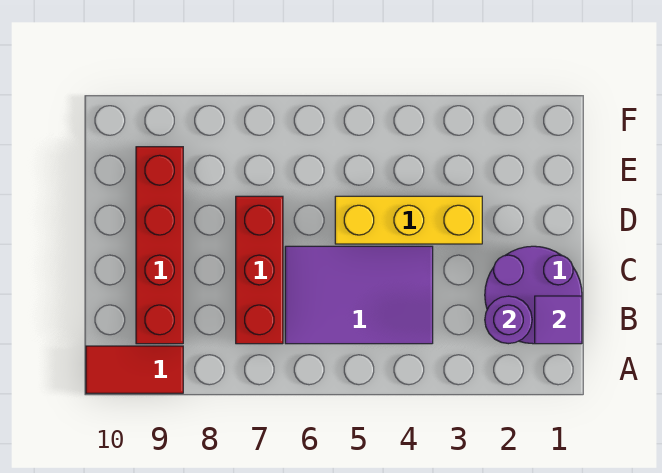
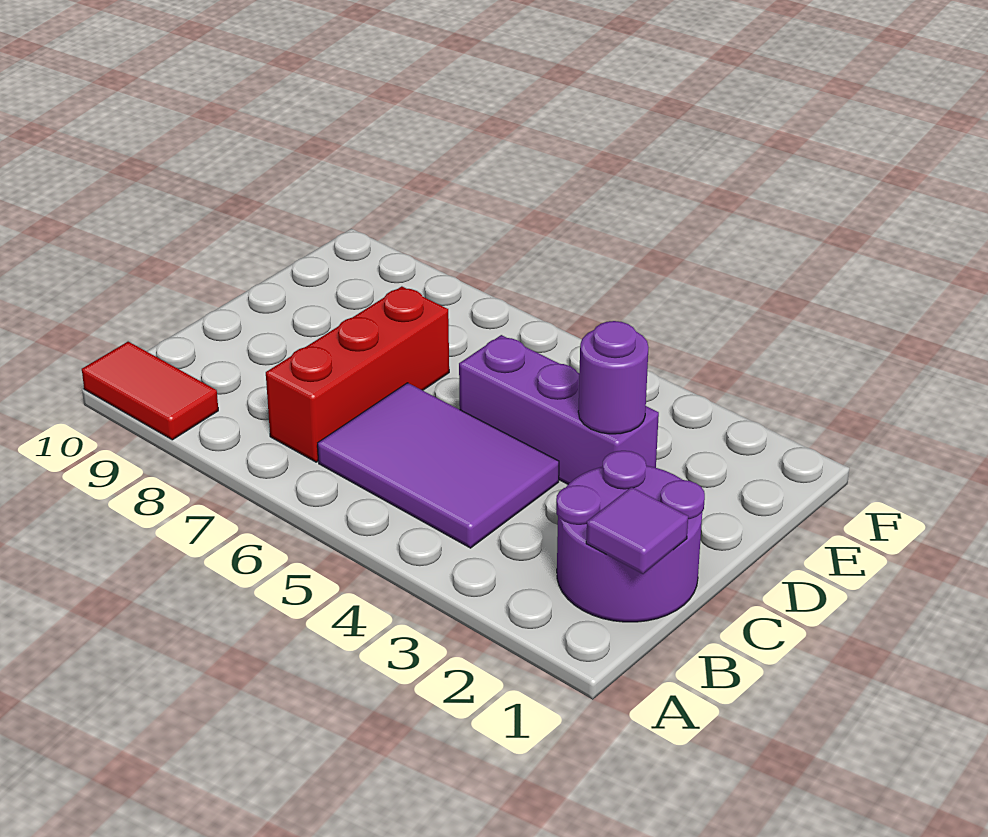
purple 1x1 round brick [485,296,532,344] -> purple 1x1 round brick moved to [578,321,648,434]
red 1x4 brick [136,147,183,344] -> none
yellow 1x3 brick [335,196,482,244] -> purple 1x3 brick [459,335,659,484]

